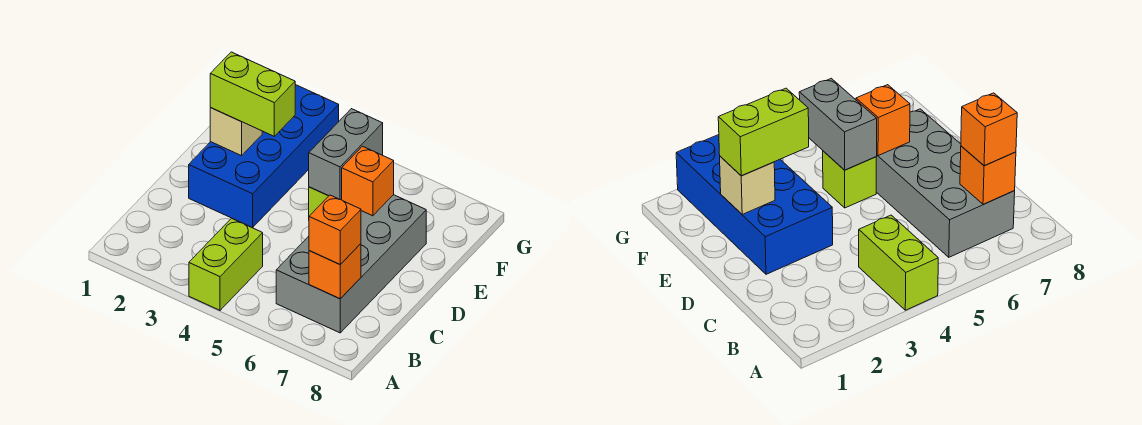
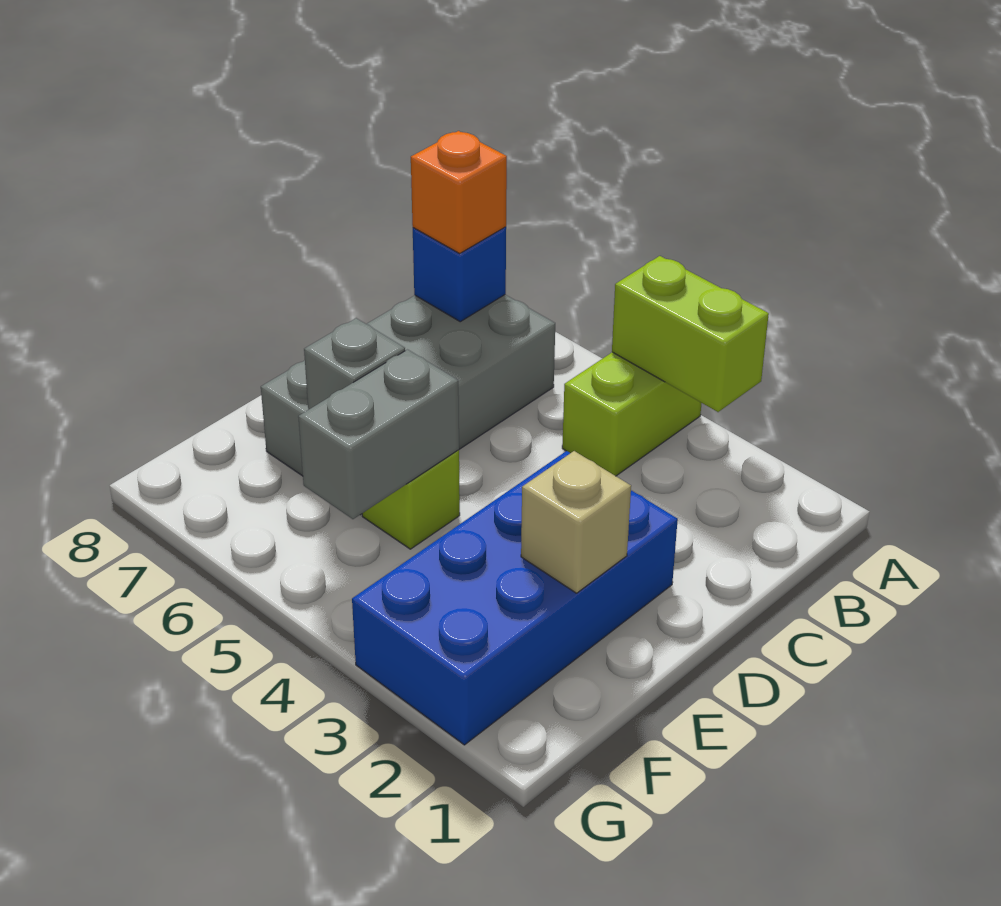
orange 1x1 brick [309,244,361,299] -> blue 1x1 brick [413,227,506,322]
lime 1x2 brick [210,52,295,136] -> lime 1x2 brick moved to [612,256,769,412]
orange 1x1 brick [341,146,394,216] -> grey 1x1 brick [304,318,405,410]

